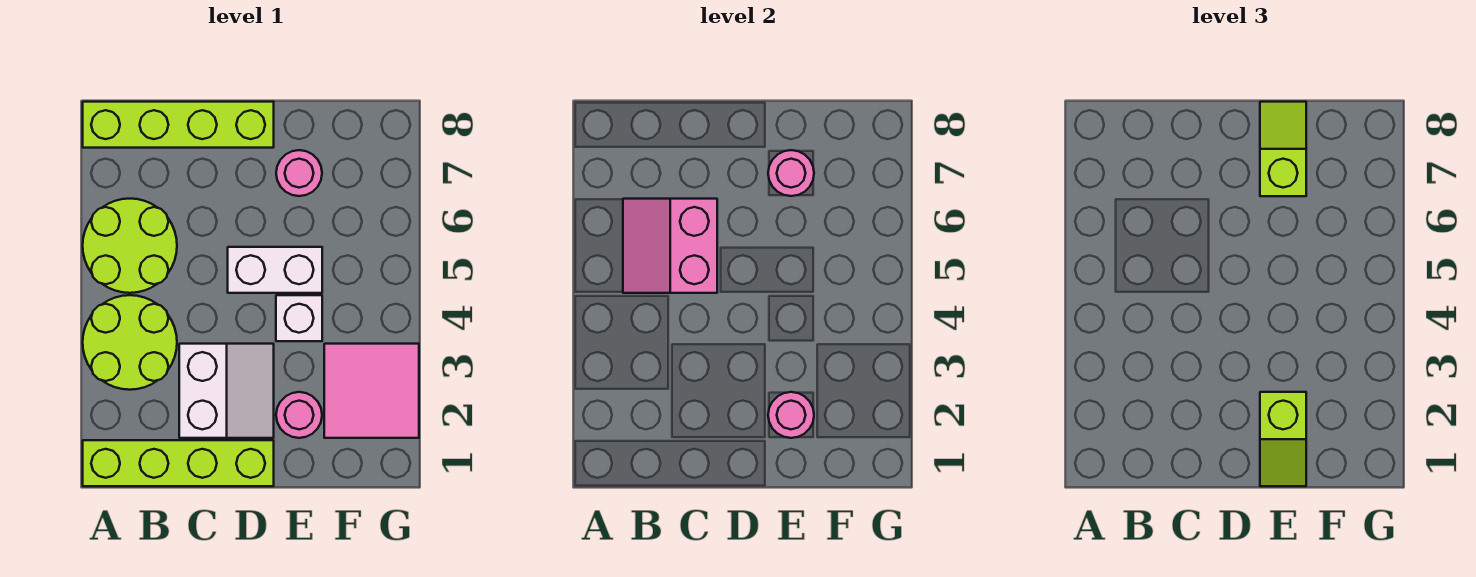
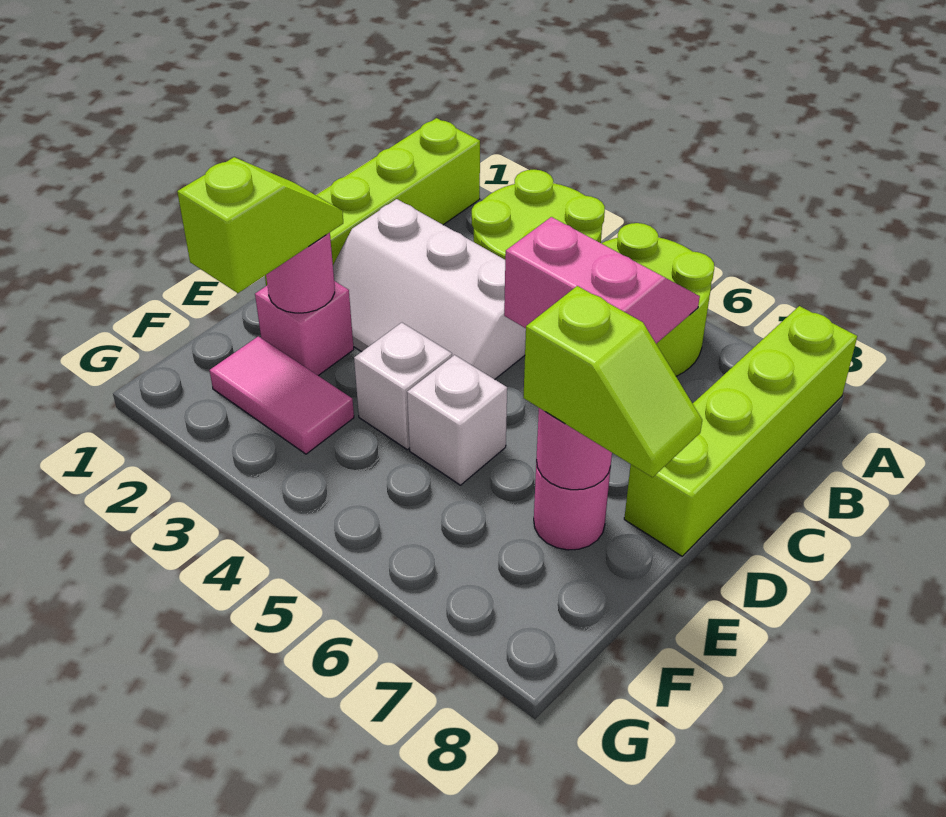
white 2x2 slope [179,344,274,438] -> white 2x3 slope [333,199,526,379]
white 1x2 brick [228,247,322,293] -> white 1x1 brick [407,355,507,485]
lime 1x2 slope [1260,392,1306,486] -> lime 1x2 slope turned to [177,157,343,293]
pink 1x1 round brick [276,392,322,438] -> pink 1x1 brick [255,281,354,376]
pink 2x2 tile [324,344,419,438] -> pink 1x2 tile [210,336,354,454]

